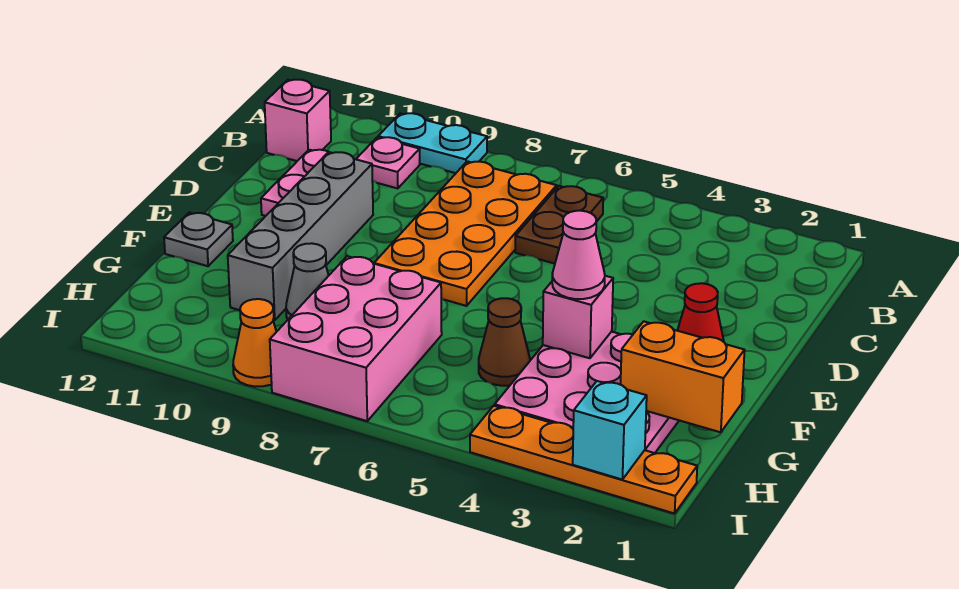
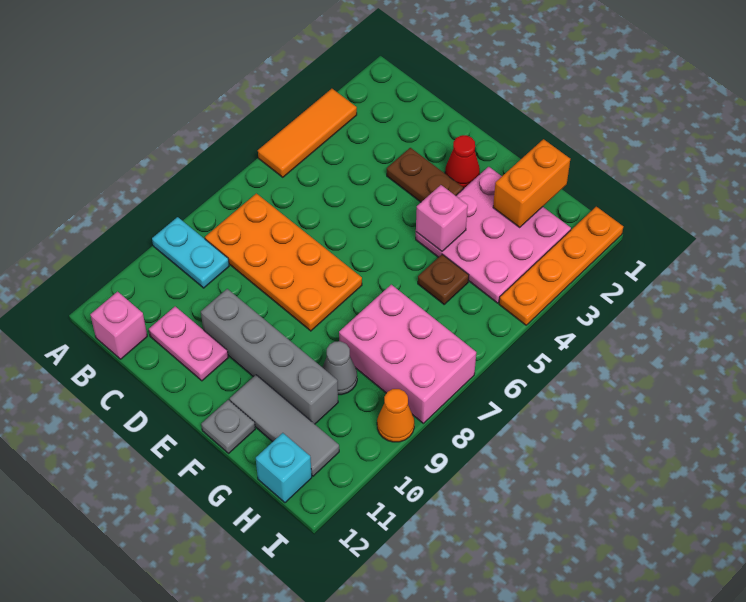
none -> orange 1x3 tile [258,89,357,177]
cyan 1x2 plate [378,113,487,173] -> cyan 1x2 plate turned to [152,217,229,288]
brown 1x2 plate [515,186,603,264] -> brown 1x2 plate moved to [387,148,463,202]
pink 1x1 plate [356,137,420,188] -> none
pink 1x1 cone [552,211,605,299] -> none
none -> grey 1x3 tile [230,375,339,476]
brown 1x1 cone [479,298,530,386] -> brown 1x1 plate [418,254,469,304]
cyan 1x1 brick [573,381,647,480] -> cyan 1x1 brick moved to [256,433,312,503]

